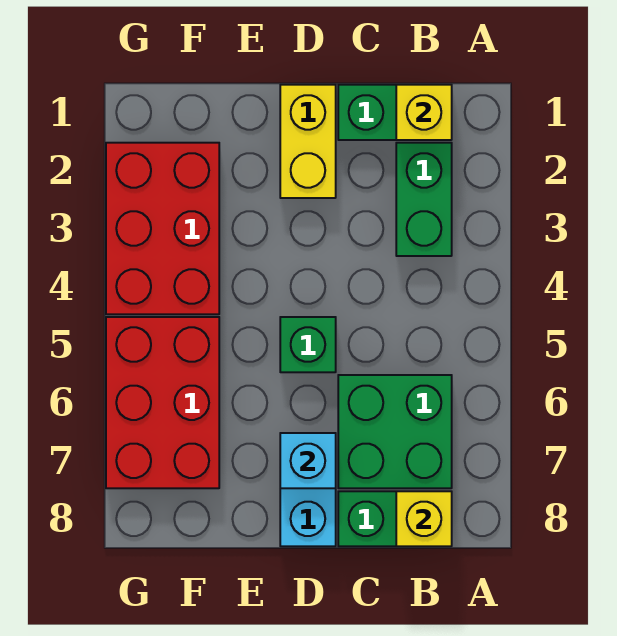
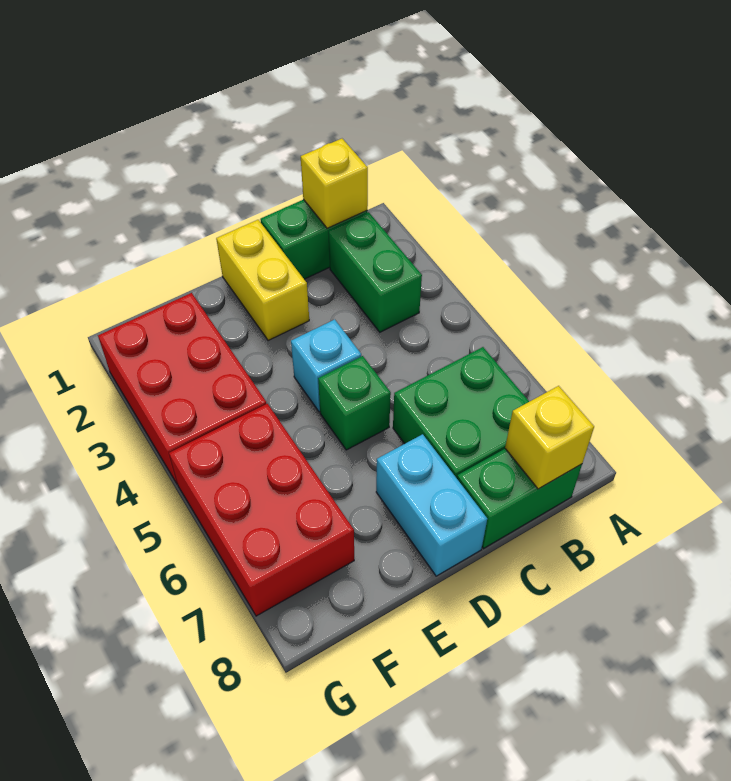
cyan 1x1 brick [280,433,336,488] -> cyan 1x1 brick moved to [291,319,361,412]

